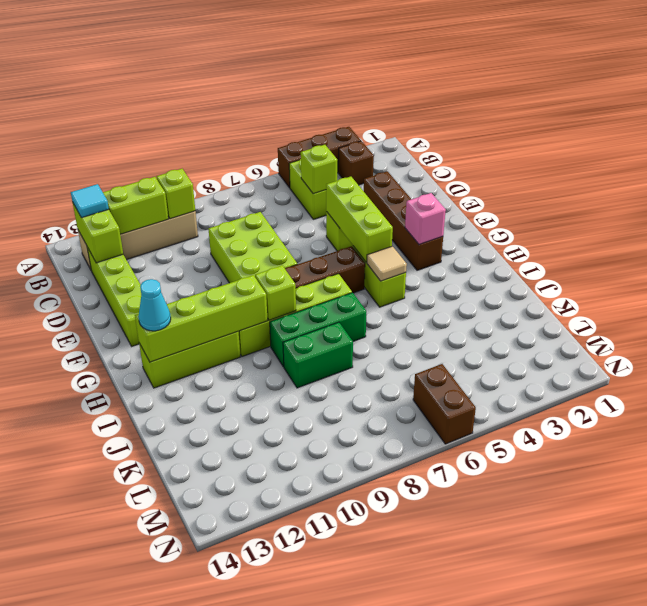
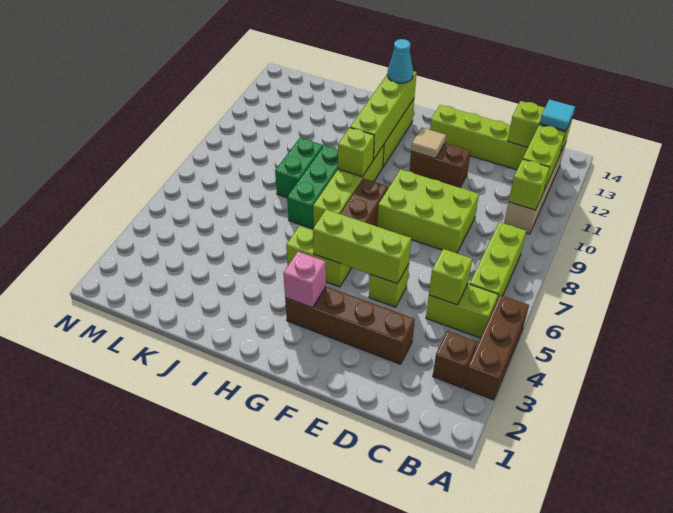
none -> lime 1x3 brick [470,222,526,300]
tan 1x1 tile [367,246,407,281] -> tan 1x1 tile moved to [411,128,446,159]
brown 1x2 brick [413,364,476,444] -> brown 1x2 brick moved to [410,143,471,188]

